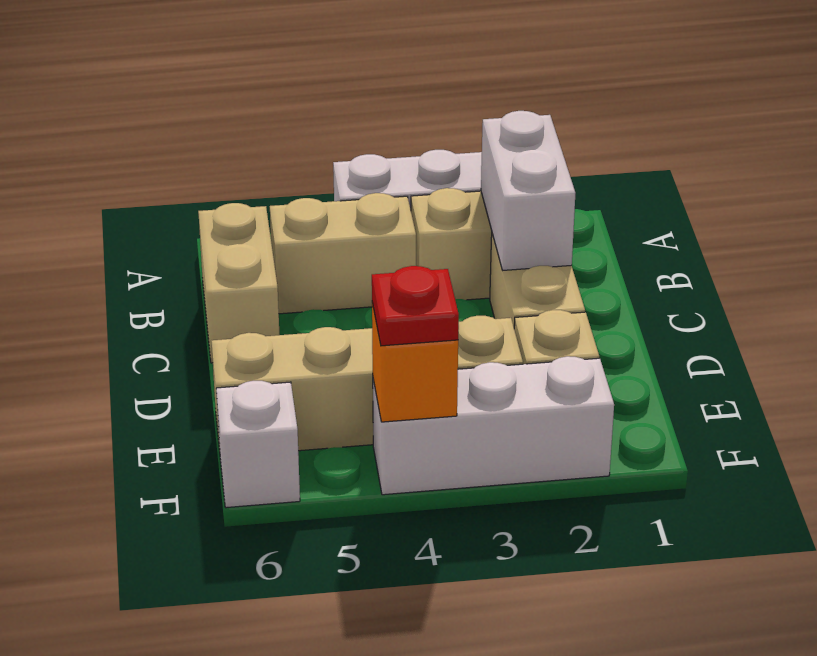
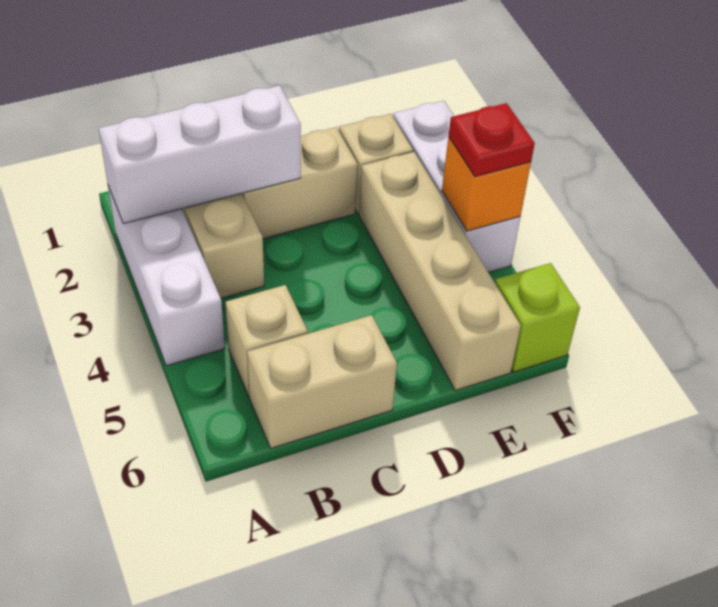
white 1x2 brick [481,111,575,271] -> white 1x3 brick [99,86,301,224]
tan 1x2 brick [270,193,416,314] -> tan 1x1 brick [226,285,308,396]
white 1x1 brick [216,381,300,508] -> lime 1x1 brick [495,263,580,372]

